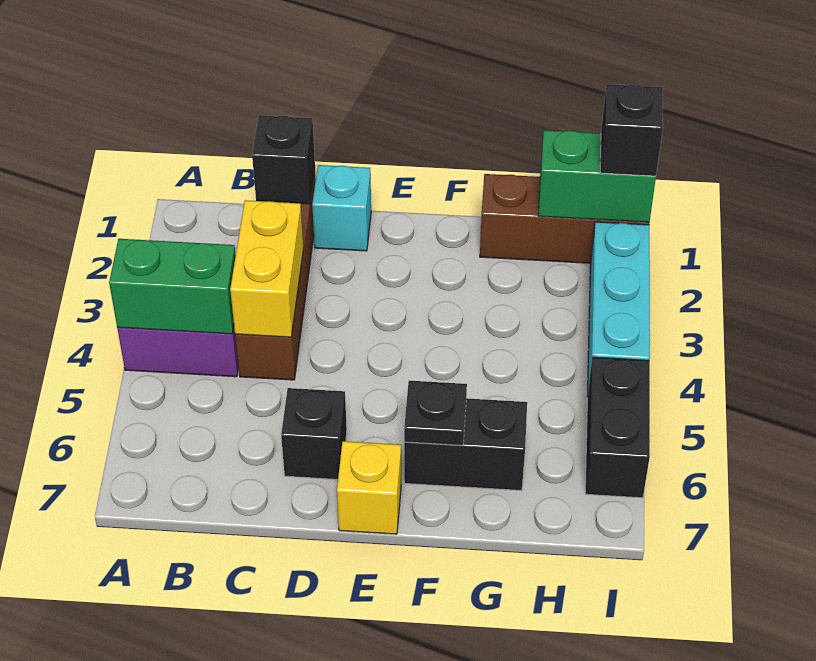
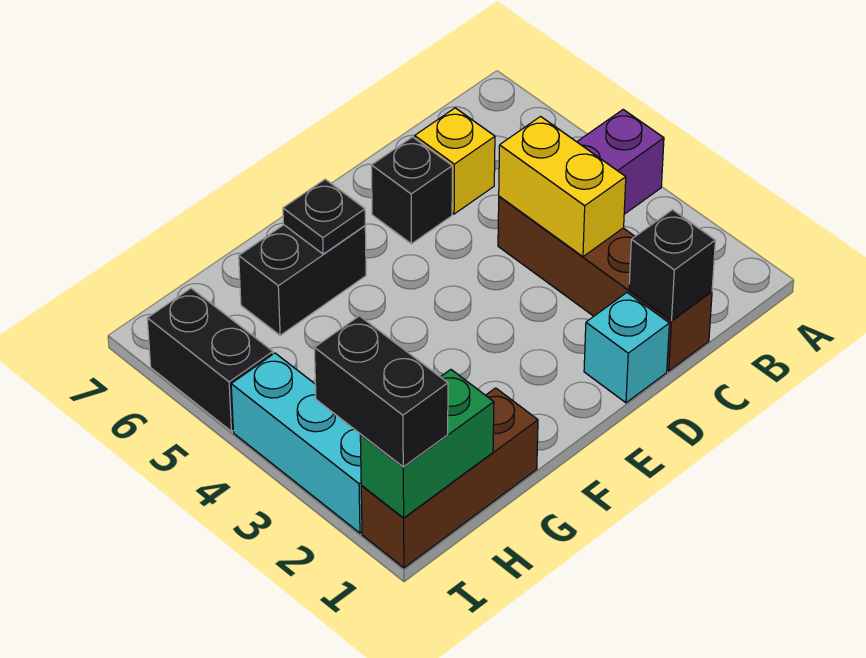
green 1x2 brick [109,239,236,334] -> none
yellow 1x1 brick [337,441,401,534] -> yellow 1x1 brick moved to [415,108,495,214]
black 1x1 brick [600,84,663,176] -> black 1x2 brick [314,316,448,467]

